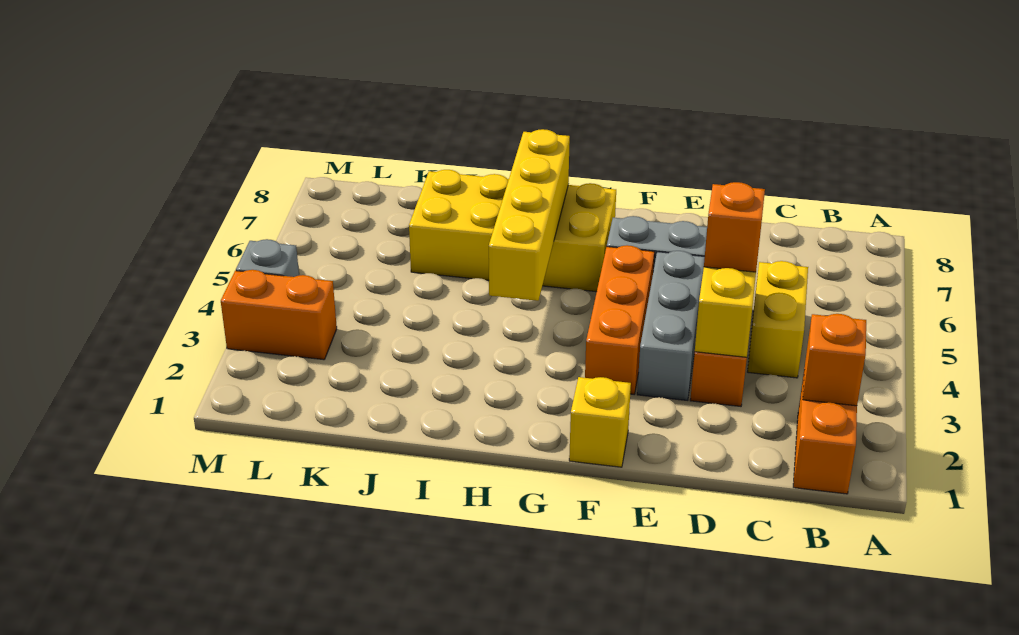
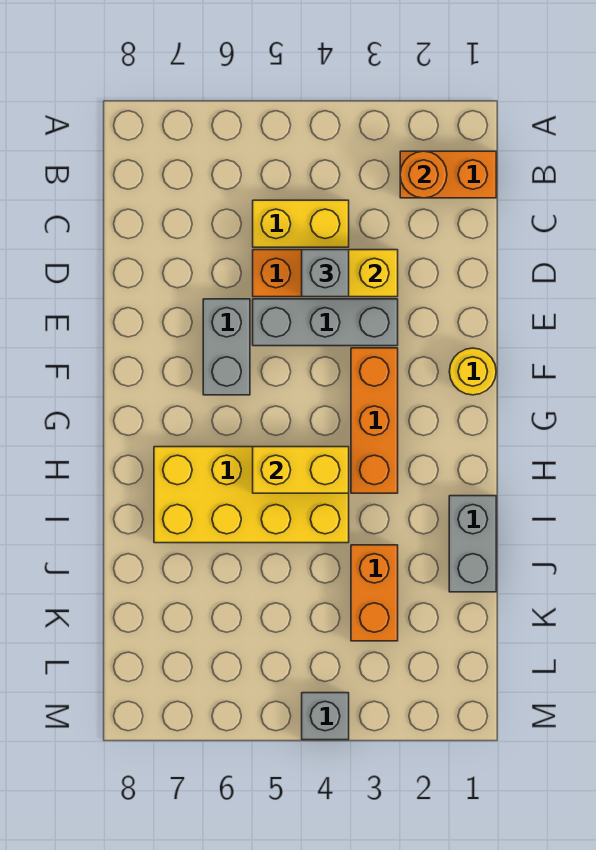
orange 1x1 brick [803,314,866,406] -> orange 1x1 round brick [400,151,447,198]
orange 1x1 brick [704,182,765,272] -> grey 1x1 brick [302,250,349,297]
yellow 1x1 brick [569,377,631,467] -> yellow 1x1 round brick [449,348,496,395]
orange 1x3 brick [585,245,654,394] -> orange 1x3 brick turned to [351,348,398,493]
yellow 2x4 brick [409,170,616,292] -> yellow 2x4 brick turned to [154,447,349,543]
yellow 1x4 brick [489,129,570,301] -> yellow 1x2 brick [253,447,349,493]
none -> grey 1x2 brick [449,496,496,592]
orange 1x2 brick [221,270,337,360] -> orange 1x2 brick moved to [351,545,398,641]

